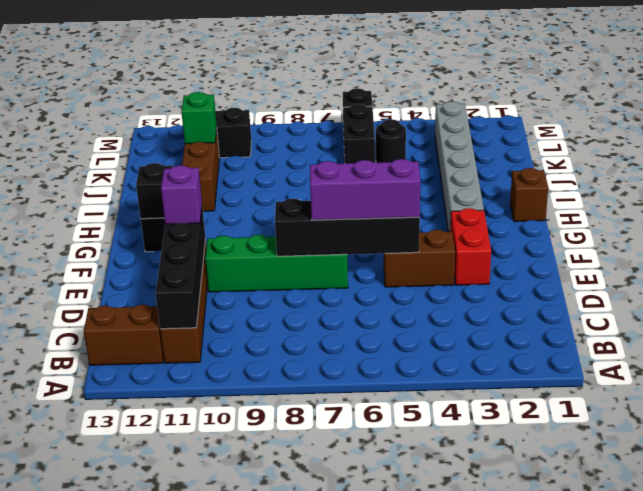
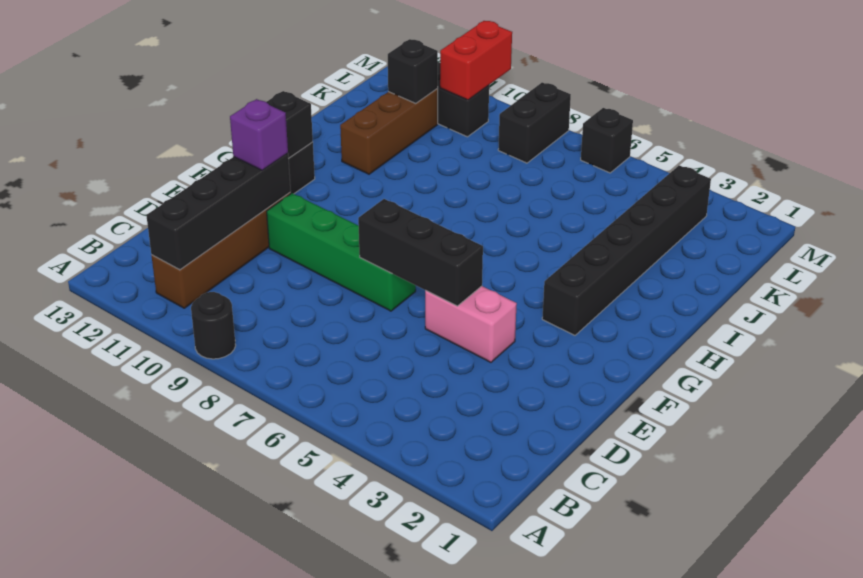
brown 1x2 brick [84,305,164,365] -> none
red 1x2 brick [450,208,491,285] -> red 1x2 brick moved to [440,21,512,100]
brown 1x2 brick [384,230,455,287] -> pink 1x2 brick [425,286,517,362]
black 1x4 brick [275,199,420,256] -> black 1x3 brick [358,199,483,306]
purple 1x3 brick [310,159,420,220] -> none
grey 1x6 brick [435,101,484,232] -> black 1x6 brick [542,165,711,335]
brown 1x1 brick [510,168,548,222] -> none
black 1x1 round brick [376,119,406,163] -> black 1x1 round brick moved to [191,292,236,359]
black 1x2 brick [343,104,375,164] -> black 1x2 brick moved to [498,82,571,163]
green 1x1 brick [181,92,217,144] -> black 1x1 brick [388,39,438,103]

